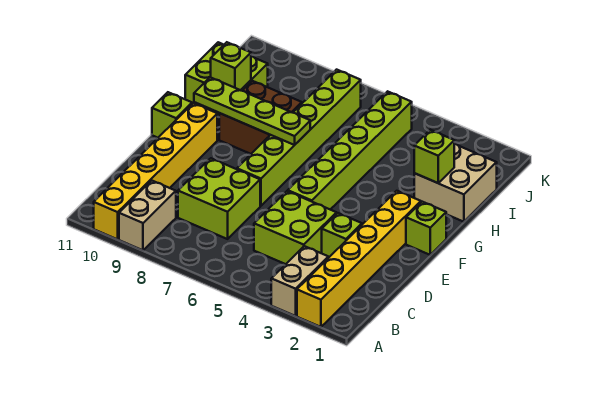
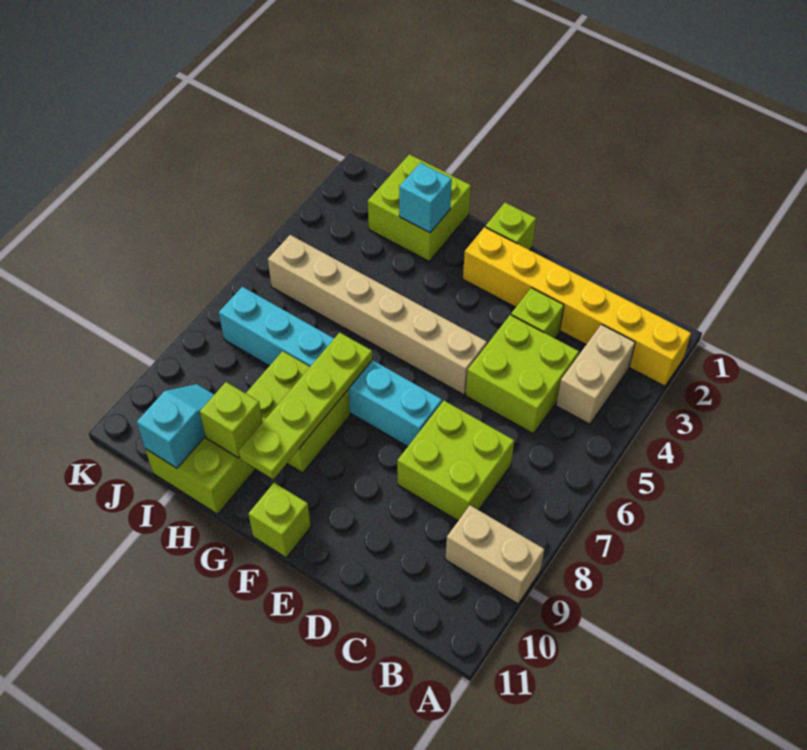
tan 1x2 brick [271,246,328,316] -> tan 1x2 brick turned to [556,324,635,424]
yellow 1x6 brick [94,103,217,239] -> none
lime 1x6 brick [288,91,412,209] -> tan 1x6 brick [268,235,487,395]
lime 1x6 brick [237,70,361,206] -> cyan 1x6 brick [219,287,442,447]
brown 2x2 brick [219,81,302,154] -> lime 2x2 brick [246,351,350,473]
tan 2x2 brick [414,144,497,222] -> lime 2x2 brick [368,154,471,261]
lime 1x1 brick [414,130,454,183] -> cyan 1x1 brick [399,163,452,233]
none -> cyan 1x2 slope [137,384,214,468]

